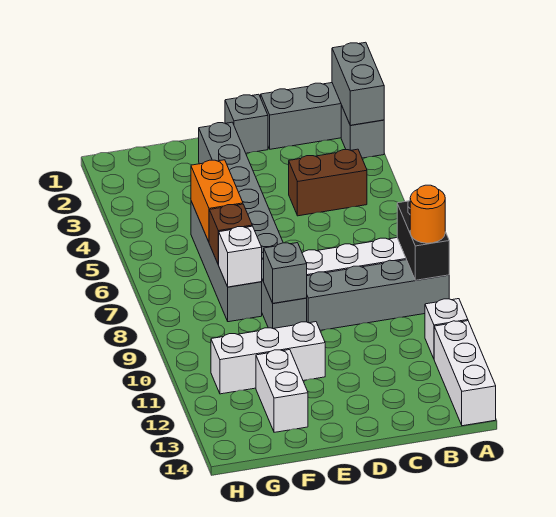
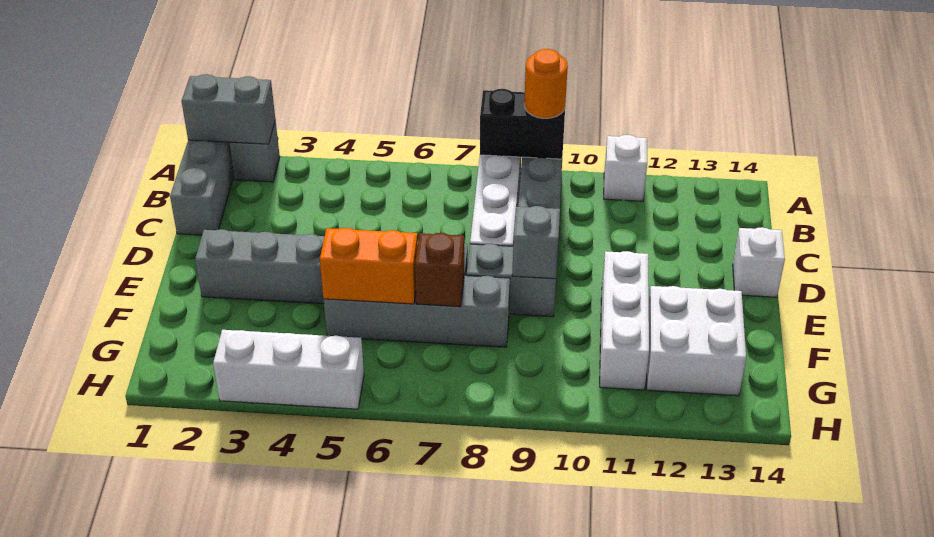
white 1x3 brick [434,321,496,426] -> white 1x3 brick moved to [213,330,364,409]
brown 1x2 brick [289,149,367,216] -> none
grey 1x1 brick [225,94,268,153] -> none
white 1x1 brick [219,226,262,287] -> white 1x1 brick moved to [733,227,785,297]
white 1x2 brick [256,350,308,432] -> white 2x2 brick [647,286,746,396]

